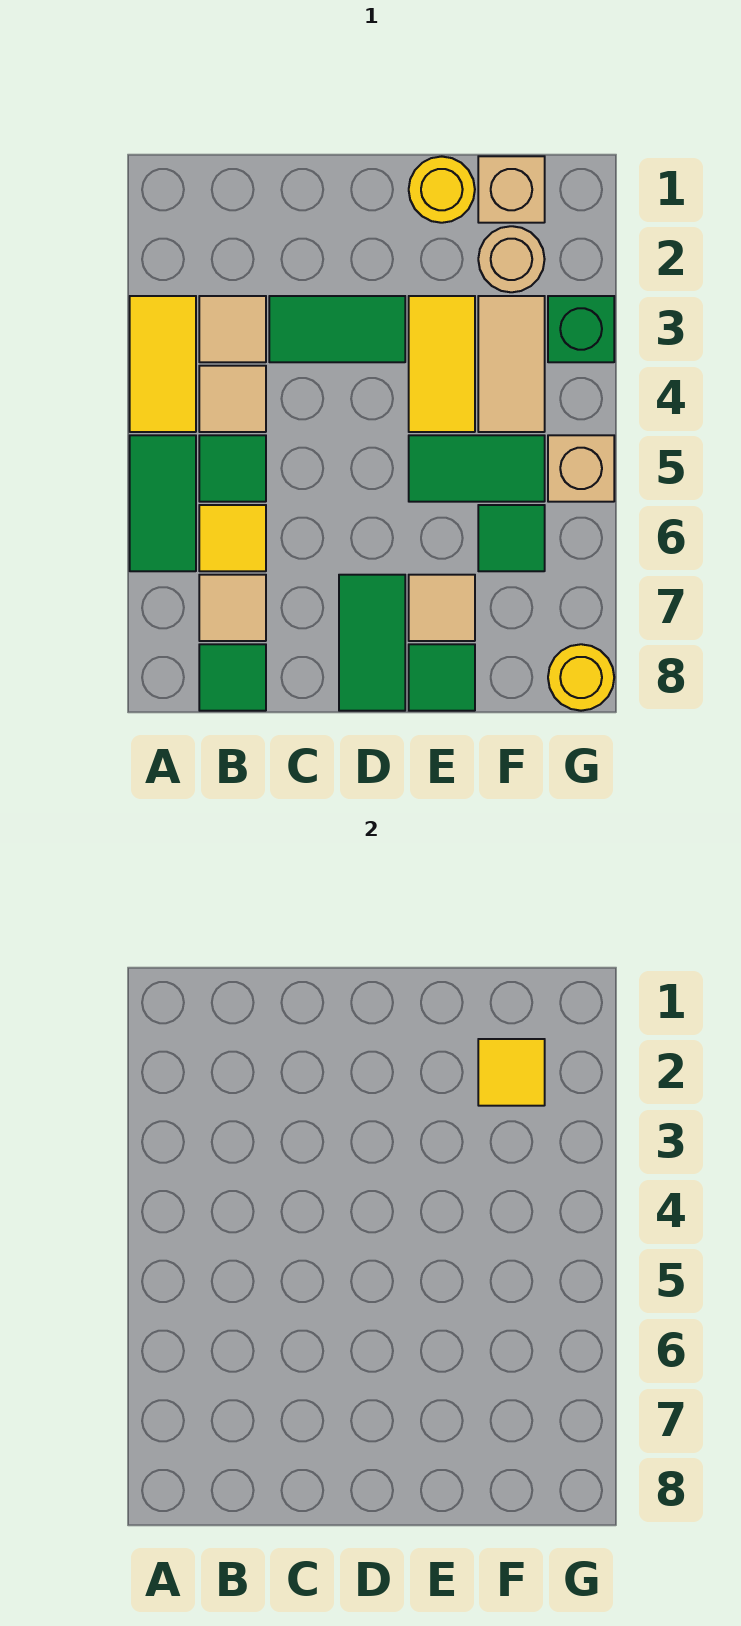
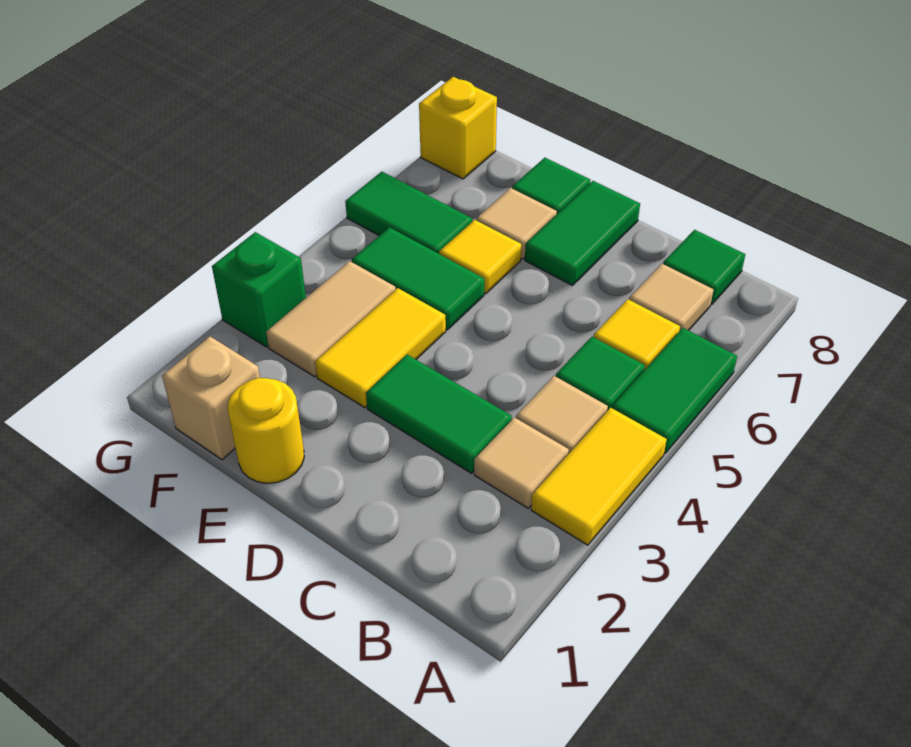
tan 1x1 round brick [478,226,545,292] -> none
yellow 1x1 tile [478,1039,545,1106] -> yellow 1x1 tile moved to [439,220,521,294]
green 1x1 tile [478,505,545,571] -> green 1x2 tile [345,172,472,254]
tan 1x1 brick [548,435,614,502] -> none
yellow 1x1 round brick [548,644,614,711] -> yellow 1x1 brick [419,77,497,179]

